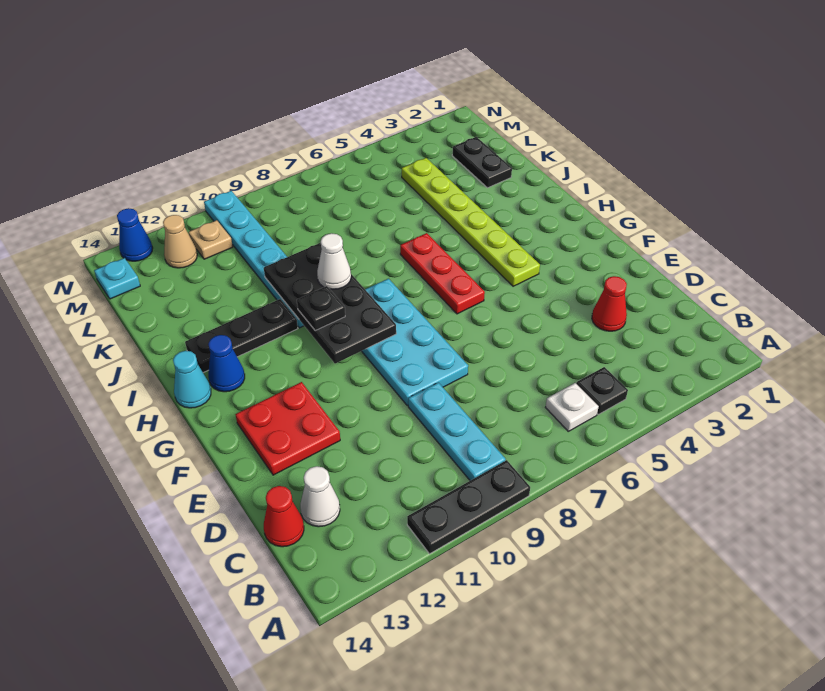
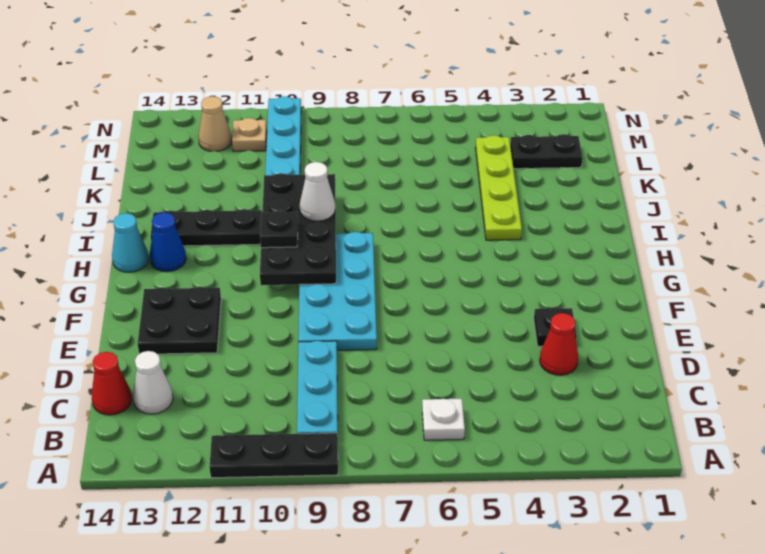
black 1x1 plate [576,367,628,414] -> black 1x1 plate moved to [534,308,576,346]
red 2x2 plate [235,382,340,475] -> black 2x2 plate [138,287,221,354]
lime 1x6 plate [402,158,540,286] -> lime 1x4 plate [475,135,522,240]
red 1x3 plate [400,233,485,314] -> none
black 1x2 plate [452,137,512,188] -> black 1x2 plate turned to [510,134,582,169]
cyan 1x1 plate [94,258,140,299] -> none
blue 1x1 cone [117,208,153,261] -> none

